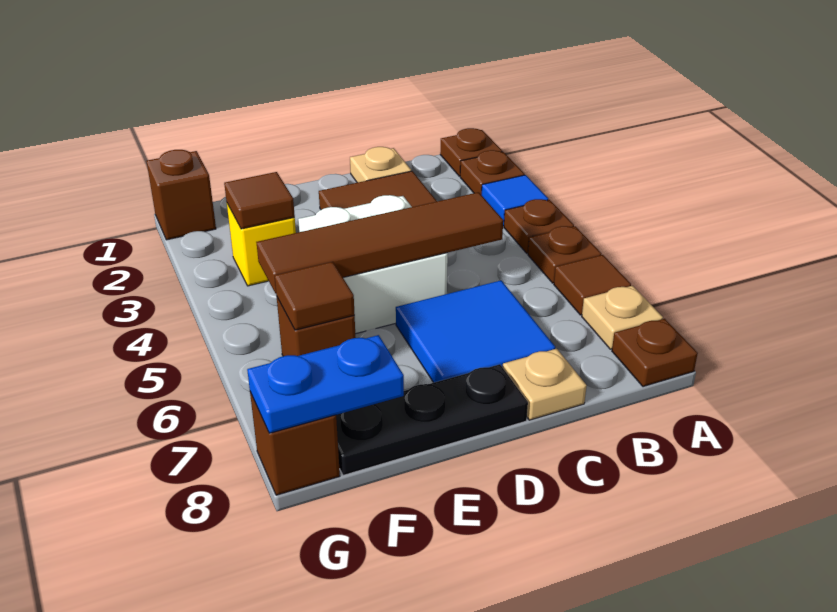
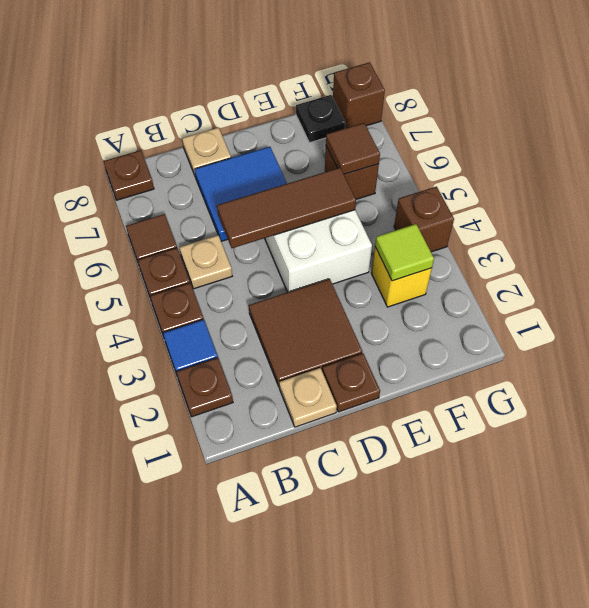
brown 1x1 plate [440,128,502,176] -> brown 1x1 plate moved to [322,353,380,412]
tan 1x1 plate [582,286,663,349] -> tan 1x1 plate moved to [179,235,232,289]
brown 1x4 tile [256,192,503,293] -> brown 1x3 tile [217,168,356,248]
black 1x3 plate [336,364,528,475] -> black 1x1 plate [296,95,345,143]
brown 1x1 tile [224,172,295,229] -> lime 1x1 tile [375,224,434,281]
blue 1x2 plate [247,335,404,433] -> none
brown 1x1 brick [147,150,216,240] -> brown 1x1 brick moved to [394,187,454,252]

